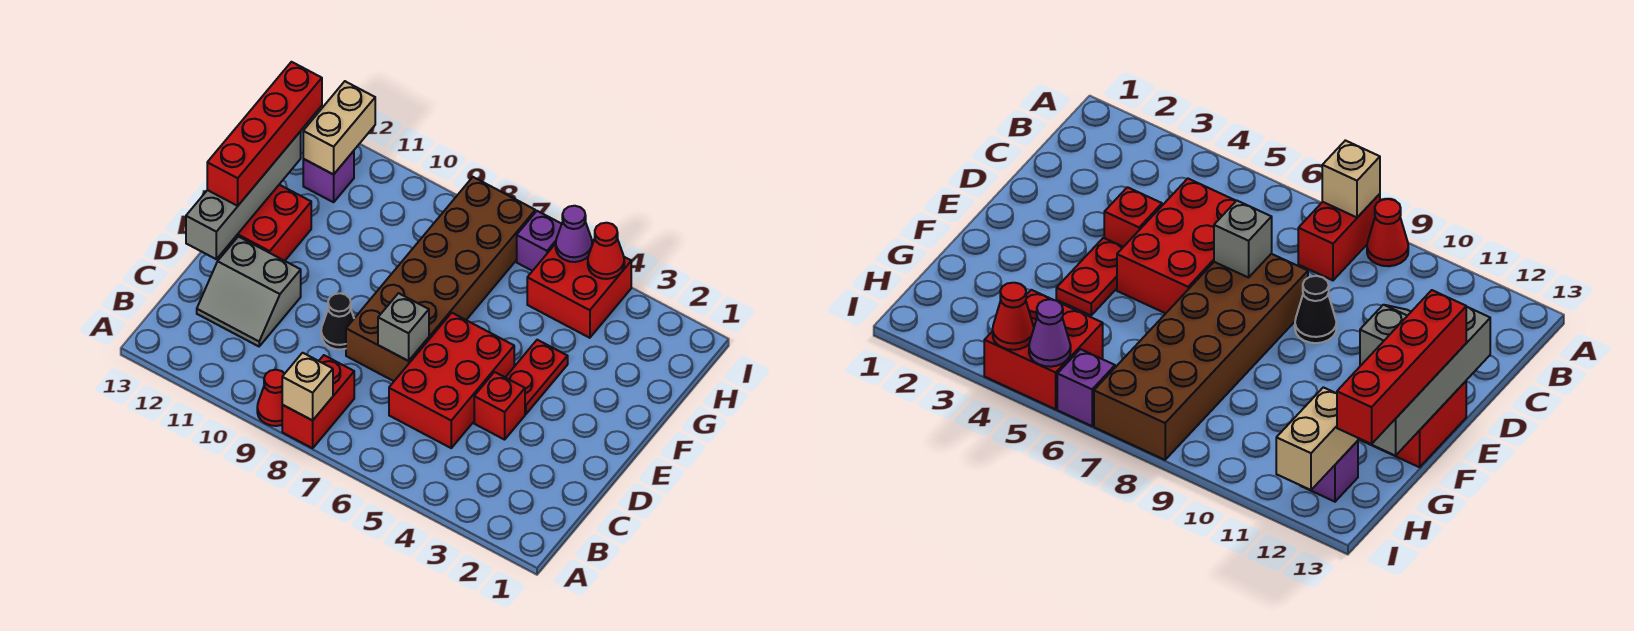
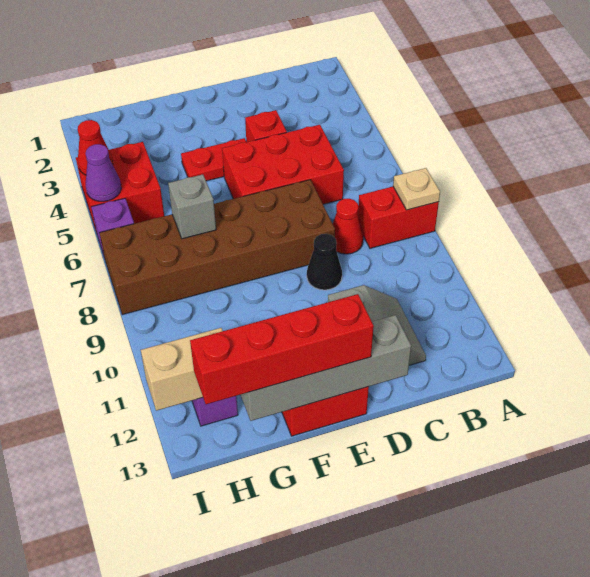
tan 1x1 brick [282,353,333,420] -> tan 1x1 plate [393,168,440,210]
red 1x1 cone [257,370,285,426] -> red 1x1 cone moved to [333,199,363,254]
grey 1x1 brick [378,293,429,361] -> grey 1x1 brick moved to [168,174,216,239]

